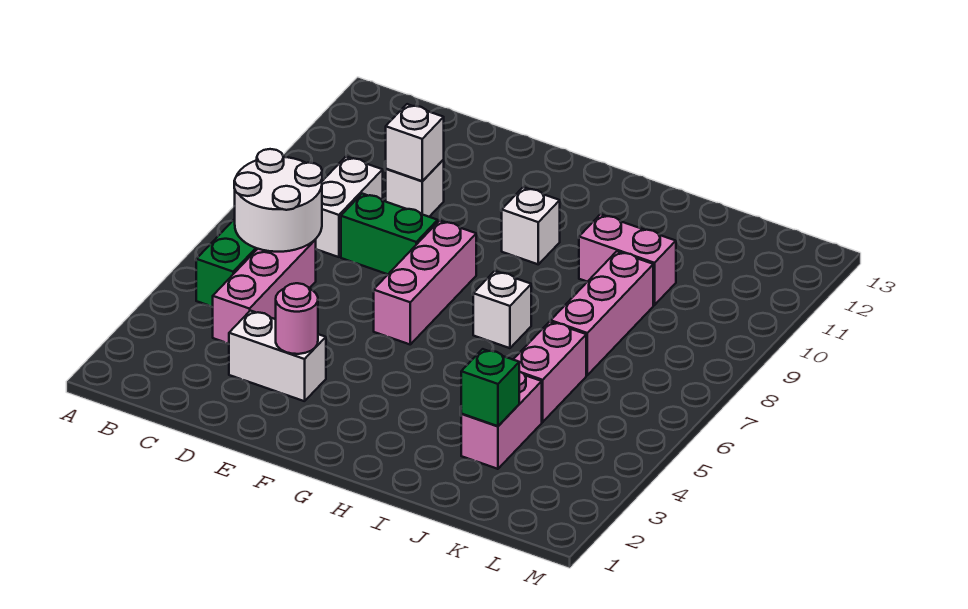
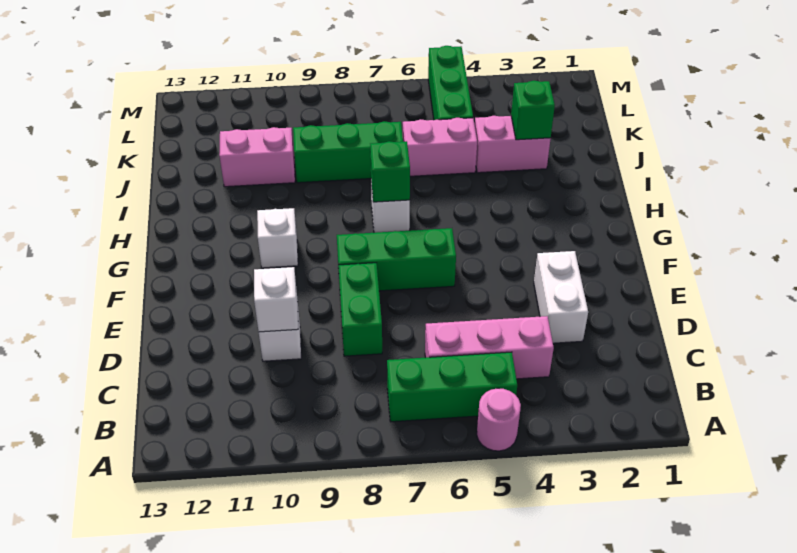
white 2x2 round brick [234,149,322,252] -> none
white 1x2 brick [315,157,383,257] -> none
pink 1x1 round brick [276,283,318,354] -> pink 1x1 round brick moved to [477,388,521,451]
pink 1x3 brick [374,221,476,344] -> green 1x3 brick [337,228,456,291]
none -> green 1x1 brick [370,141,410,202]
pink 1x2 brick [579,214,676,305] -> pink 1x2 brick turned to [219,127,295,187]
pink 1x3 brick [551,251,653,375] -> green 1x3 brick [293,121,403,183]
none -> green 1x3 brick [428,46,473,120]

